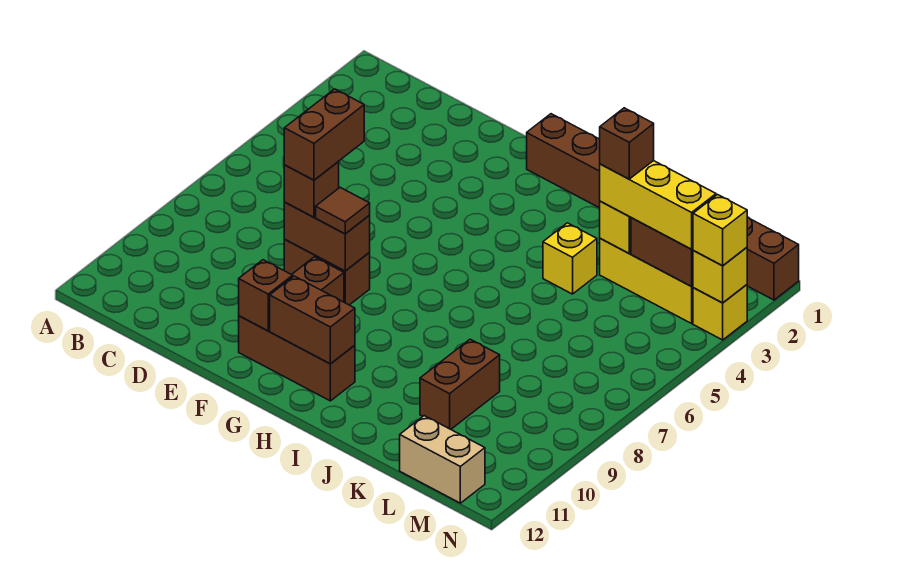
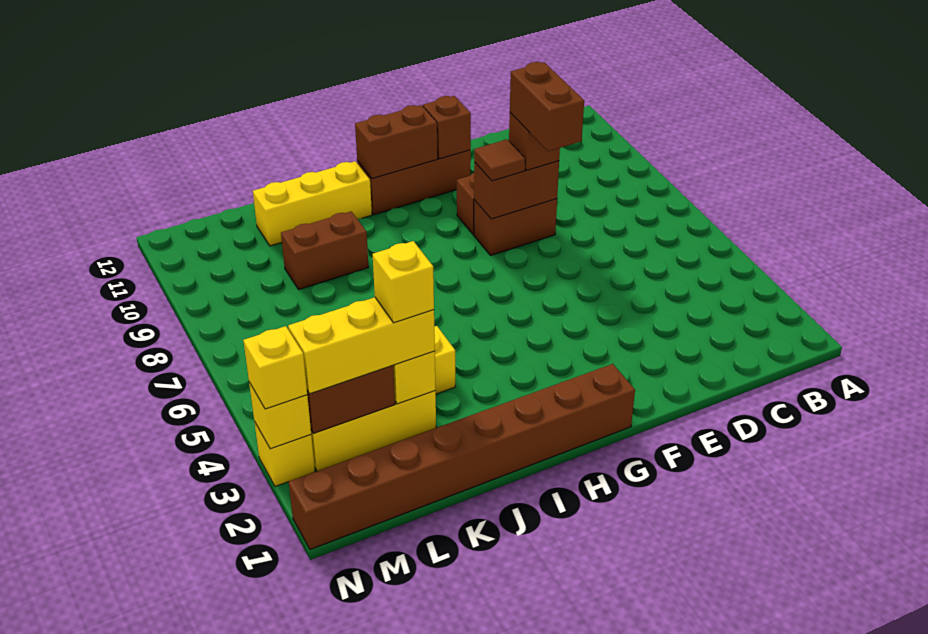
none -> yellow 1x3 brick [253,161,372,246]
brown 1x1 brick [600,108,654,179] -> yellow 1x1 brick [373,241,434,323]
brown 1x2 brick [420,339,500,429] -> brown 1x2 brick turned to [281,211,368,289]
tan 1x2 brick [400,416,485,503] -> none

